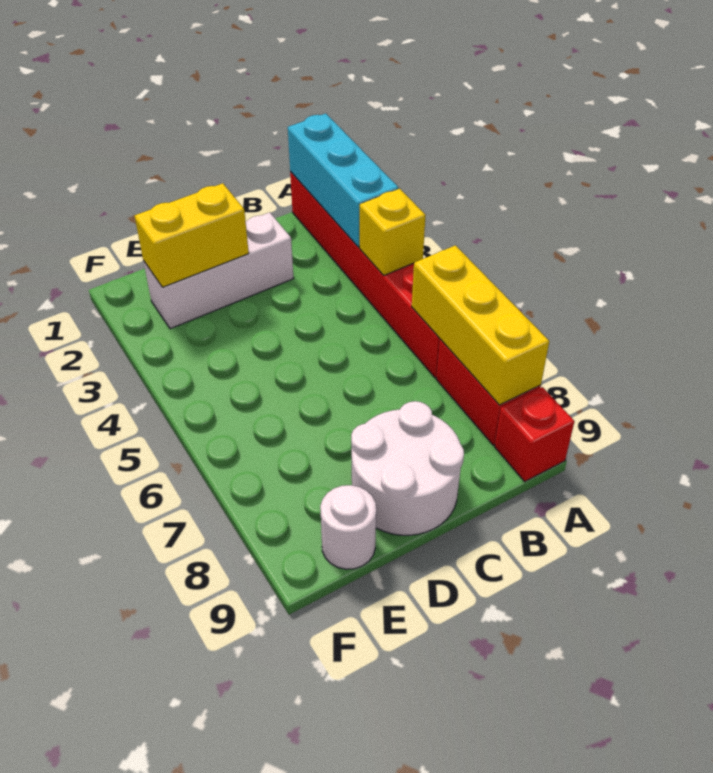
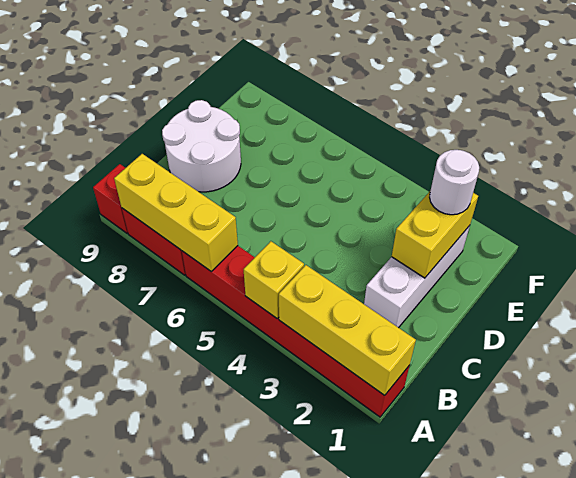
cyan 1x3 brick [288,113,398,247] -> yellow 1x3 brick [279,265,416,395]
white 1x1 round brick [320,485,376,569] -> white 1x1 round brick moved to [430,150,479,215]

